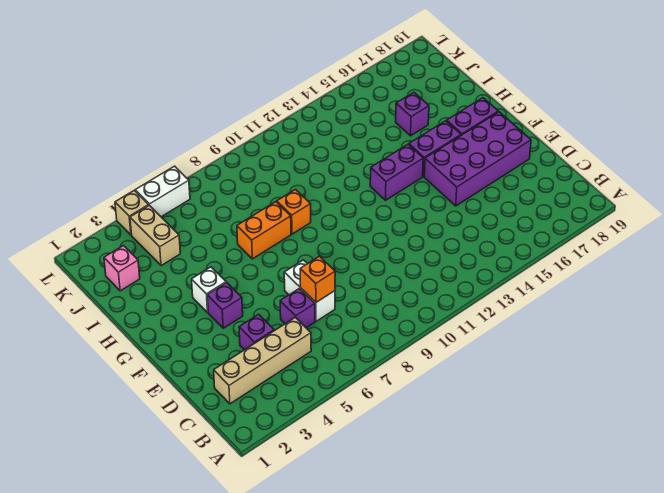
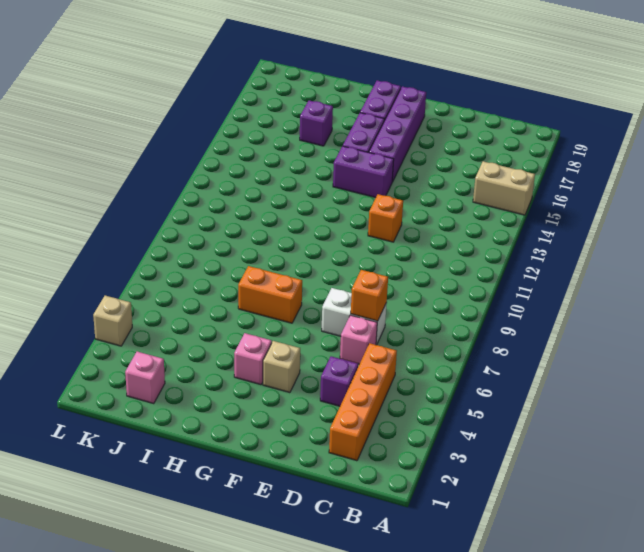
tan 1x4 brick [214,317,311,404] -> orange 1x4 brick [329,343,397,461]
purple 1x1 brick [280,289,315,328] -> pink 1x1 brick [340,315,377,364]
purple 2x4 brick [424,112,531,206] -> purple 1x4 brick [369,86,426,182]
purple 1x1 brick [207,283,243,328] -> tan 1x1 brick [263,341,300,393]
white 1x1 brick [192,267,226,312] -> pink 1x1 brick [234,333,272,385]
purple 1x2 brick [370,144,423,200] -> purple 1x2 brick turned to [333,146,394,198]
orange 1x2 brick [237,202,291,259] -> orange 1x2 brick turned to [238,266,302,323]
orange 1x1 brick [277,190,311,234] -> orange 1x1 brick moved to [368,194,403,242]
tan 1x2 brick [130,205,180,266] -> tan 1x2 brick moved to [473,161,535,215]
white 1x2 brick [135,166,190,217] -> none

